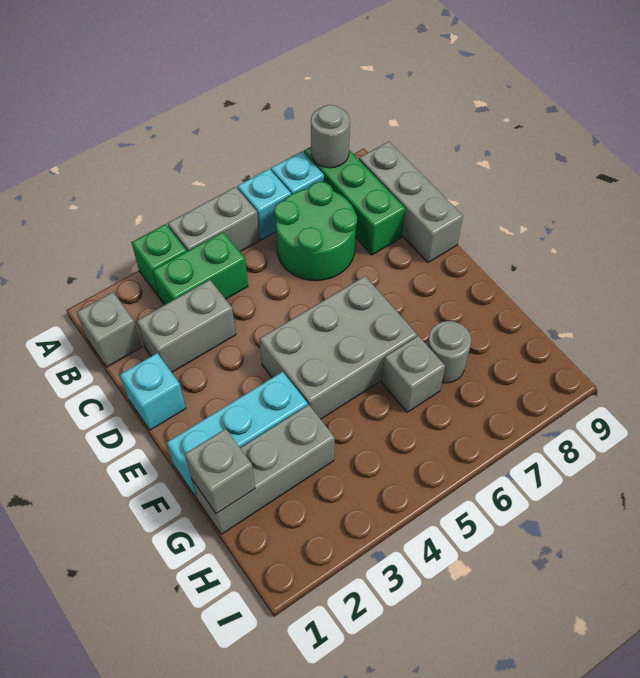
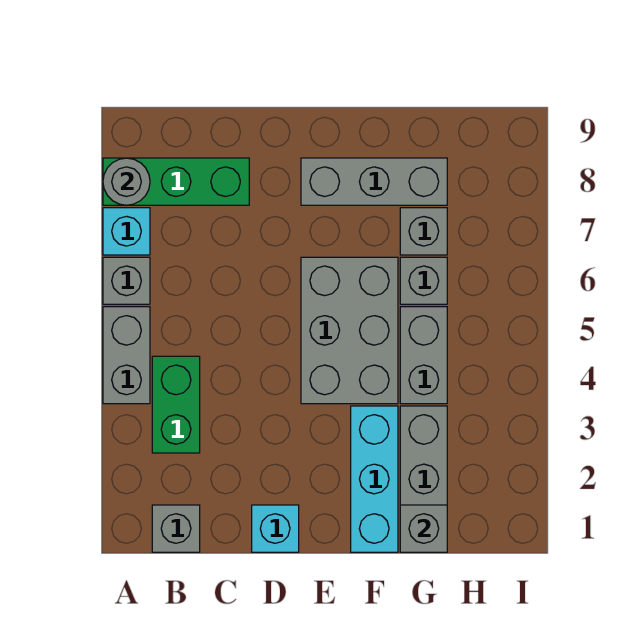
green 1x1 brick [131,224,187,297] -> none
cyan 1x1 brick [237,169,291,240] -> grey 1x1 brick [103,257,150,304]
green 2x2 round brick [274,182,357,281] -> none
grey 1x3 brick [359,141,463,263] -> grey 1x3 brick moved to [301,158,447,205]
grey 1x2 brick [137,280,236,372] -> grey 1x2 brick moved to [400,307,447,404]
grey 1x1 round brick [427,321,471,383] -> grey 1x1 brick [400,208,447,255]

